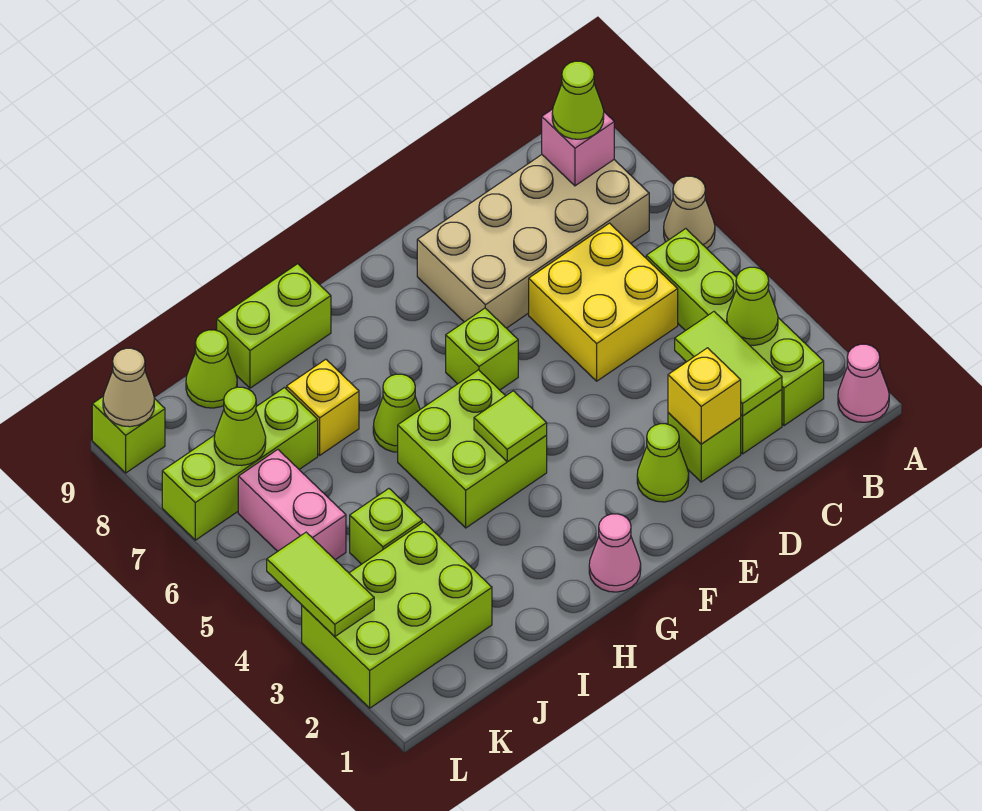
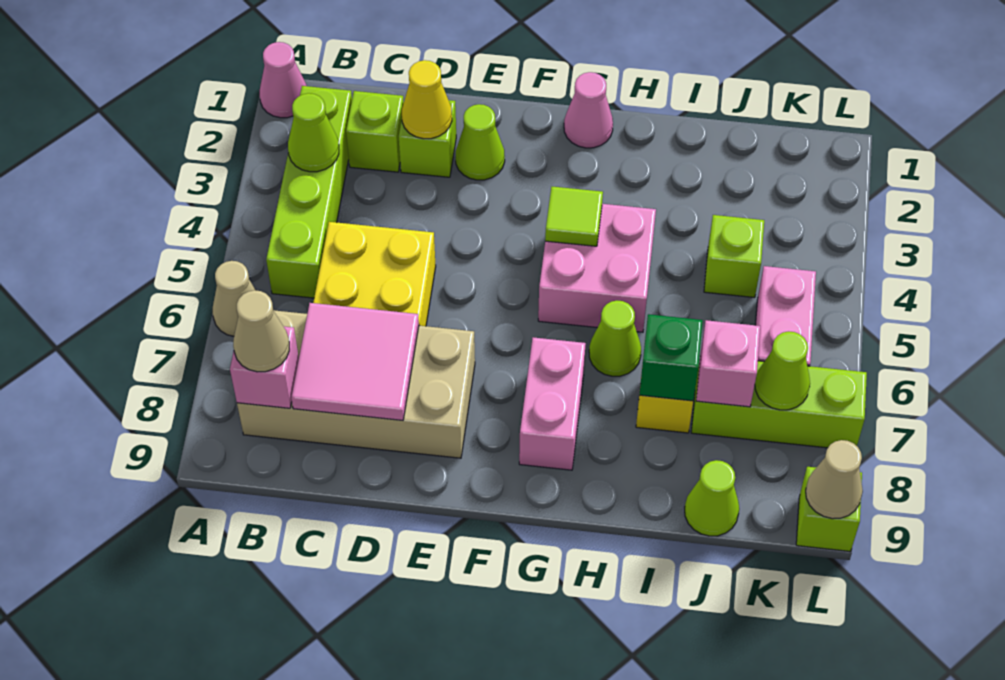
lime 1x1 cone [552,61,604,139] -> tan 1x1 cone [233,290,289,372]
lime 1x2 tile [675,312,782,416] -> none
none -> pink 2x2 tile [291,303,419,420]
yellow 1x1 brick [668,348,741,444] -> yellow 1x1 cone [402,60,452,139]
lime 1x1 brick [446,308,518,390] -> none
lime 2x2 brick [398,370,547,528] -> pink 2x2 brick [538,204,656,332]
none -> pink 1x2 brick [519,337,586,470]
lime 1x2 brick [217,264,331,388] -> none
none -> green 1x1 brick [639,314,703,401]
lime 2x3 brick [302,522,492,708] -> none
none -> pink 1x1 brick [696,320,760,407]
lime 1x2 tile [267,532,374,636] -> none

